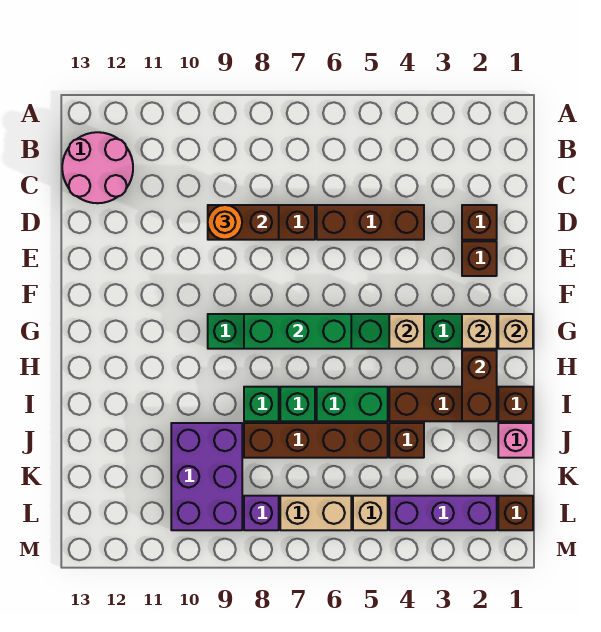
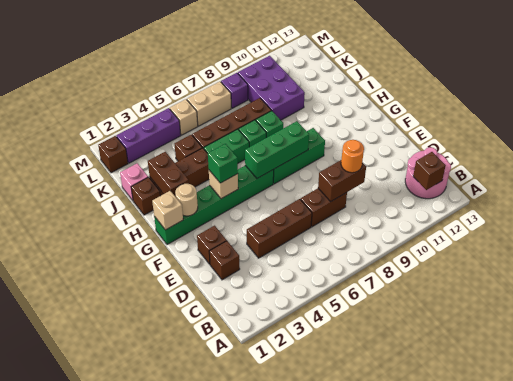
none -> brown 1x1 brick [413,152,446,190]
tan 1x1 brick [462,314,497,349] -> tan 1x1 round brick [175,184,198,216]
none -> green 1x1 brick [208,144,238,183]

